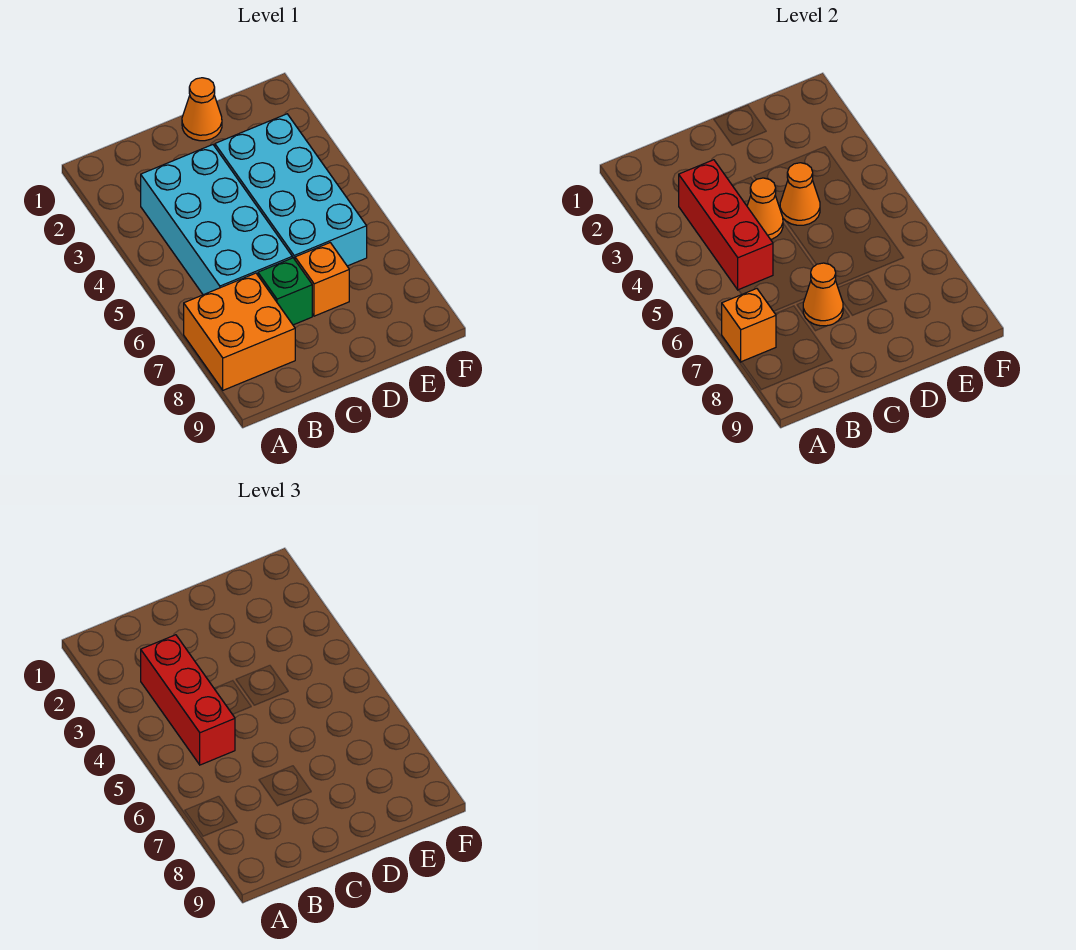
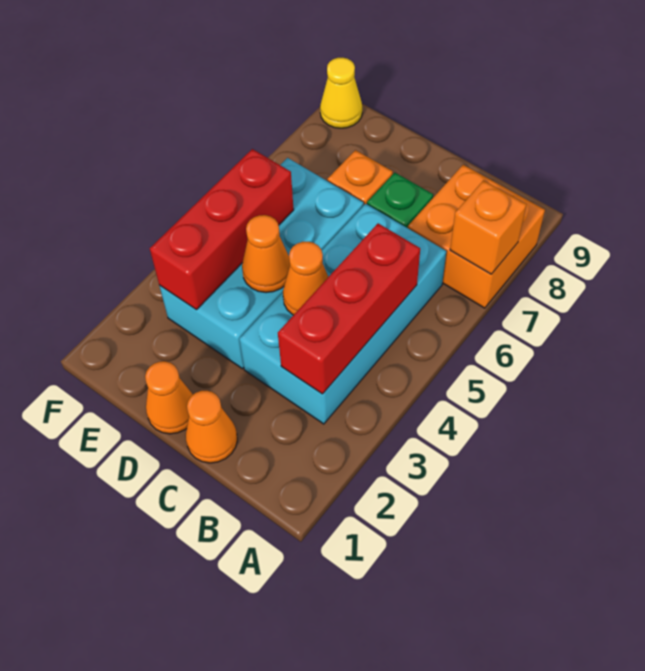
red 1x3 brick [141,635,235,765] -> red 1x3 brick moved to [150,149,294,310]
orange 1x1 cone [803,263,843,326] -> orange 1x1 cone moved to [186,391,237,463]
none -> yellow 1x1 cone [320,58,362,128]

